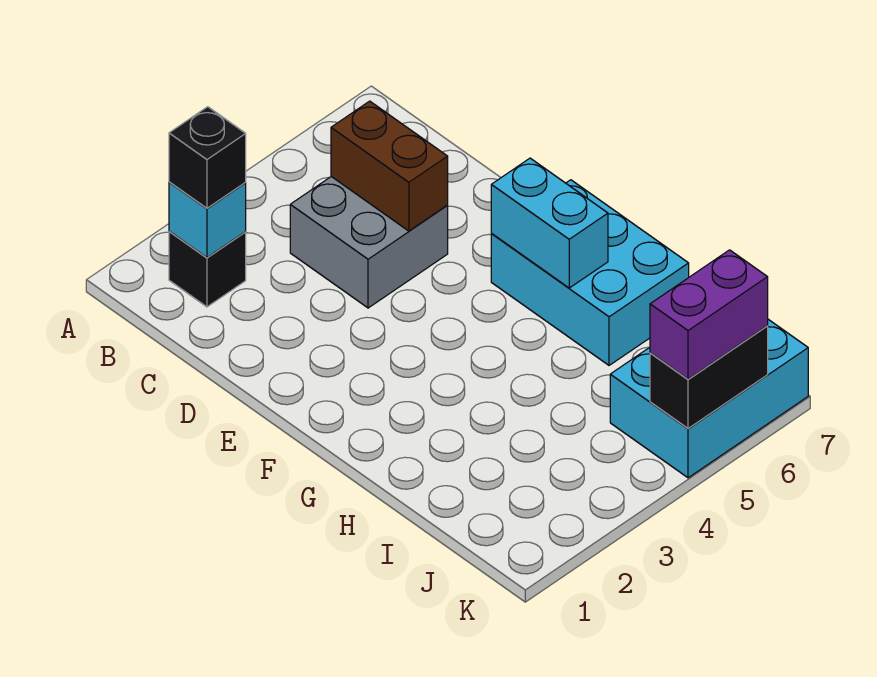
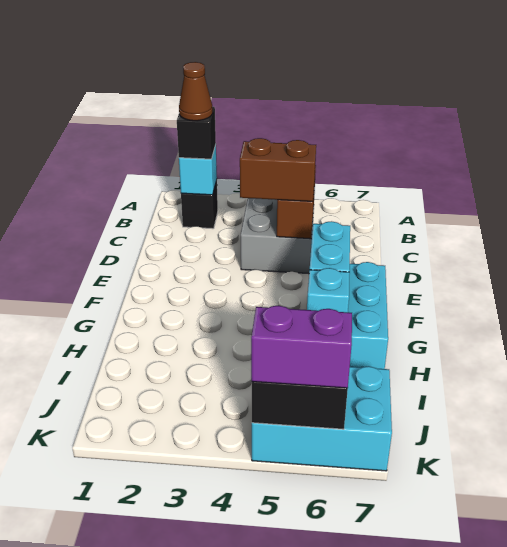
none -> brown 1x1 cone [179,62,213,121]
none -> brown 1x2 brick [240,138,316,201]
none -> cyan 1x1 brick [307,268,350,312]

